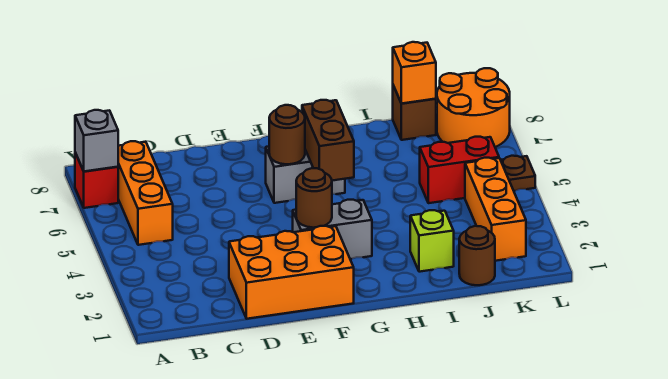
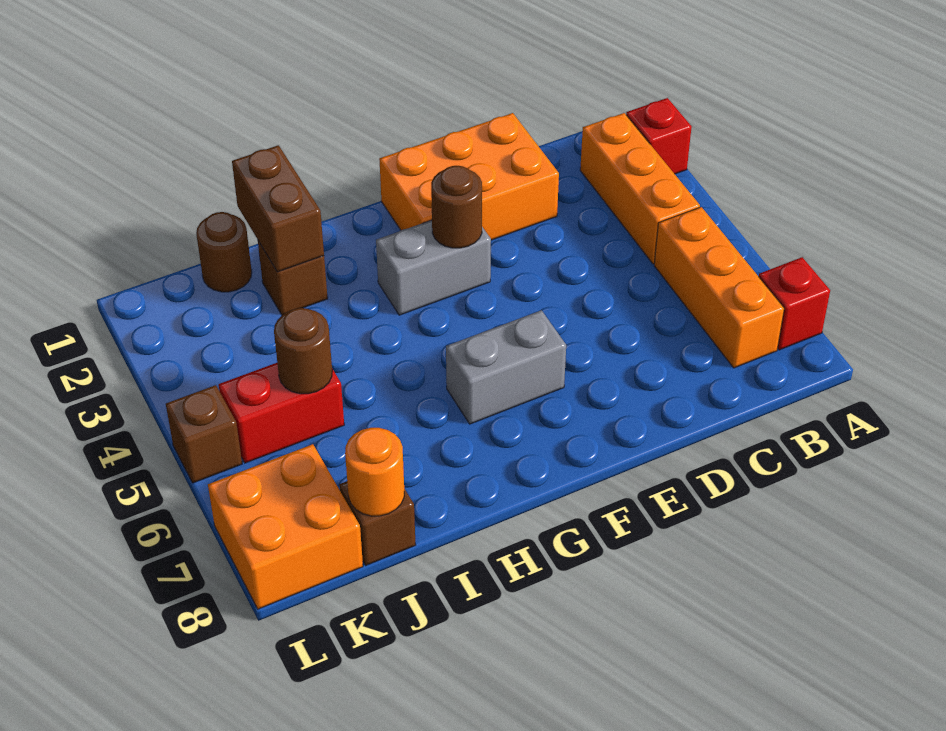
none -> red 1x1 brick [626,98,692,174]
grey 1x1 brick [75,110,118,171] -> none
brown 1x1 round brick [269,105,305,164] -> brown 1x1 round brick moved to [274,308,332,394]
brown 1x2 brick [302,100,354,181] -> brown 1x2 brick moved to [232,145,324,272]
lime 1x1 brick [410,210,454,272] -> brown 1x1 brick [258,241,328,315]
orange 1x1 brick [393,42,436,104] -> orange 1x1 round brick [345,428,404,516]
orange 1x3 brick [465,158,526,261] -> orange 1x3 brick moved to [580,113,700,264]
orange 2x2 round brick [437,68,510,147] -> orange 2x2 brick [208,444,363,609]
brown 1x1 plate [501,156,535,191] -> brown 1x1 brick [166,385,242,483]

